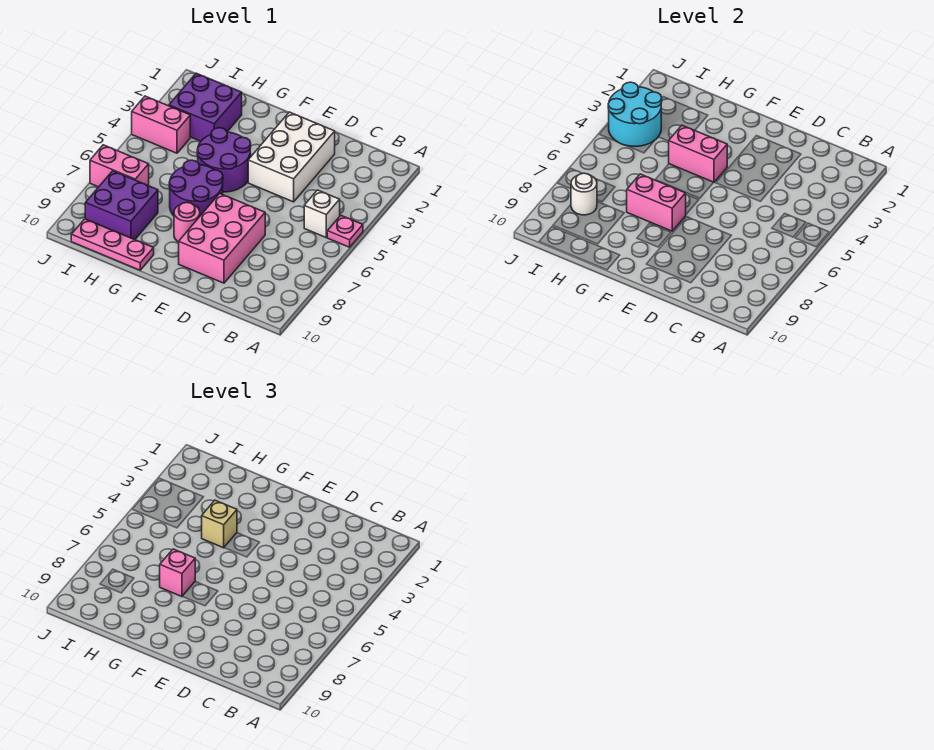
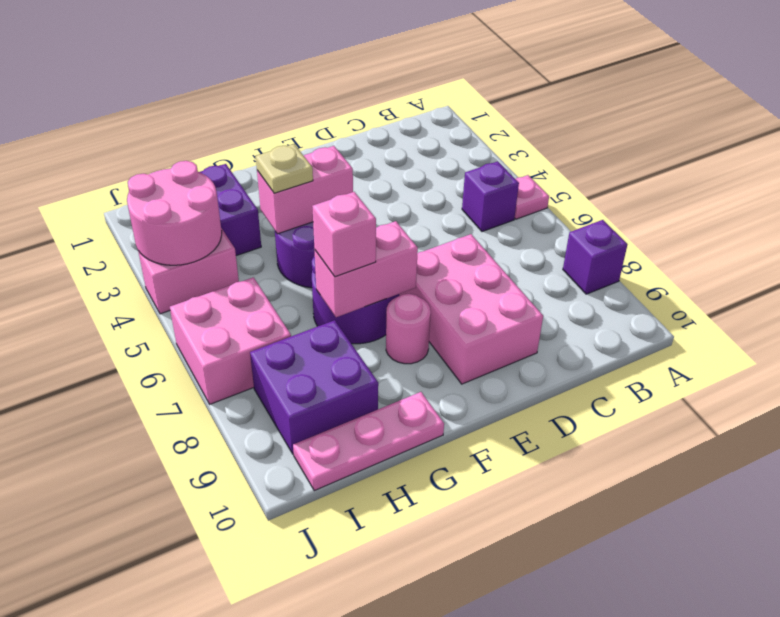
none -> purple 1x1 brick [563,220,628,294]
white 1x1 brick [304,190,340,237] -> purple 1x1 brick [462,161,519,232]
white 2x3 brick [248,112,335,202] -> none
tan 1x1 brick [202,500,237,548] -> tan 1x1 plate [256,144,313,193]
cyan 2x2 round brick [608,82,662,146] -> pink 2x2 round brick [127,161,222,265]
pink 1x2 brick [90,145,149,187] -> pink 2x2 brick [170,277,291,404]
white 1x1 round brick [571,173,597,215] -> none

